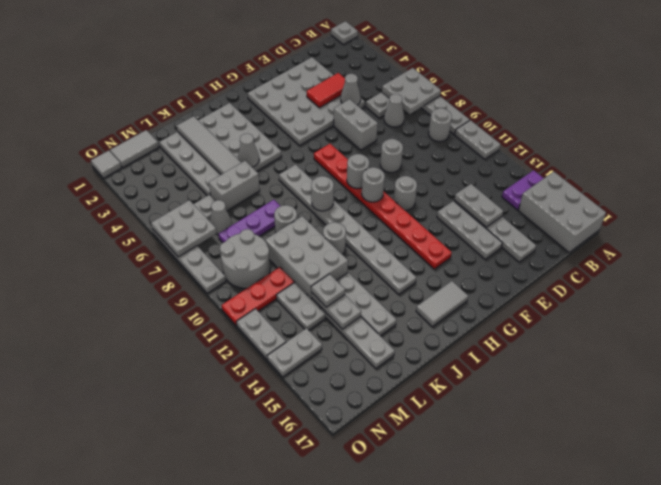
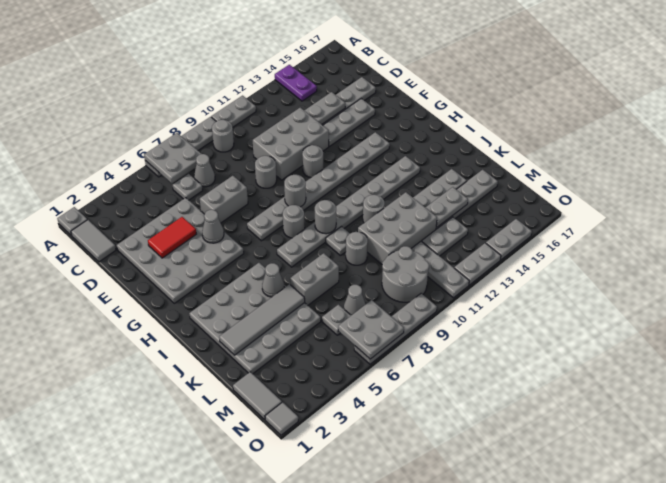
grey 2x3 brick [518,172,606,252] -> grey 2x3 brick moved to [253,108,329,180]
red 1x2 tile [307,73,345,108] -> red 1x2 tile turned to [148,217,196,258]
grey 1x1 cone [341,74,361,105] -> grey 1x1 cone moved to [202,210,224,243]
red 1x8 plate [314,144,452,269] -> grey 1x8 plate [247,132,390,241]
grey 1x1 round brick [362,167,385,202] -> grey 1x1 round brick moved to [283,205,305,238]
grey 1x2 tile [416,281,468,327] -> grey 1x2 tile moved to [71,220,116,262]
grey 1x2 brick [209,161,260,211] -> grey 1x2 brick turned to [290,253,339,305]
purple 1x3 plate [218,200,280,243] -> none
grey 1x1 plate [311,274,345,307] -> grey 1x1 plate moved to [326,227,350,255]
red 1x3 plate [222,267,294,325] -> grey 1x3 plate [411,241,469,298]
grey 1x2 plate [267,328,322,377] -> grey 1x2 plate turned to [486,219,532,260]

